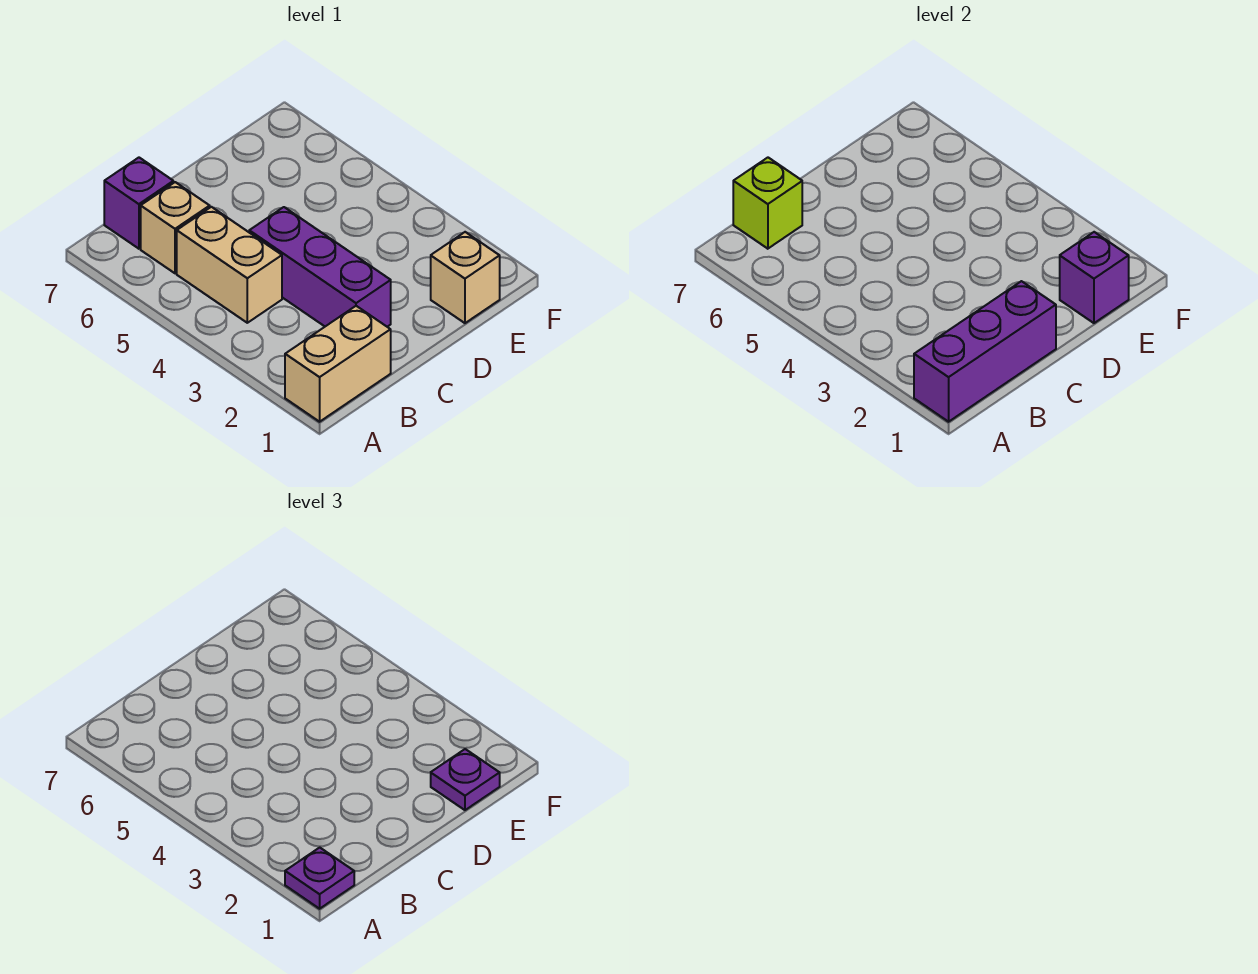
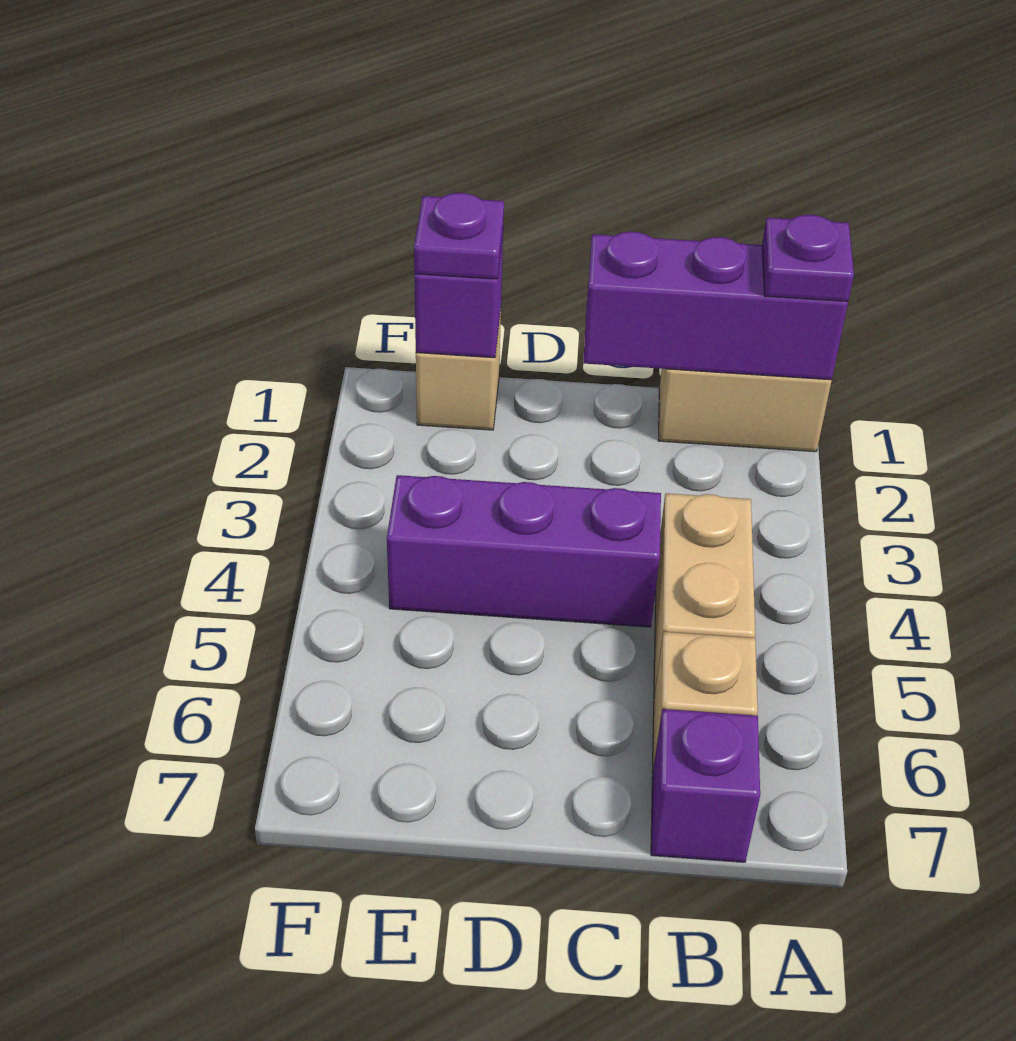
lime 1x1 brick [733,158,802,249] -> none
purple 1x3 brick [249,207,391,327] -> purple 1x3 brick turned to [387,475,661,627]

